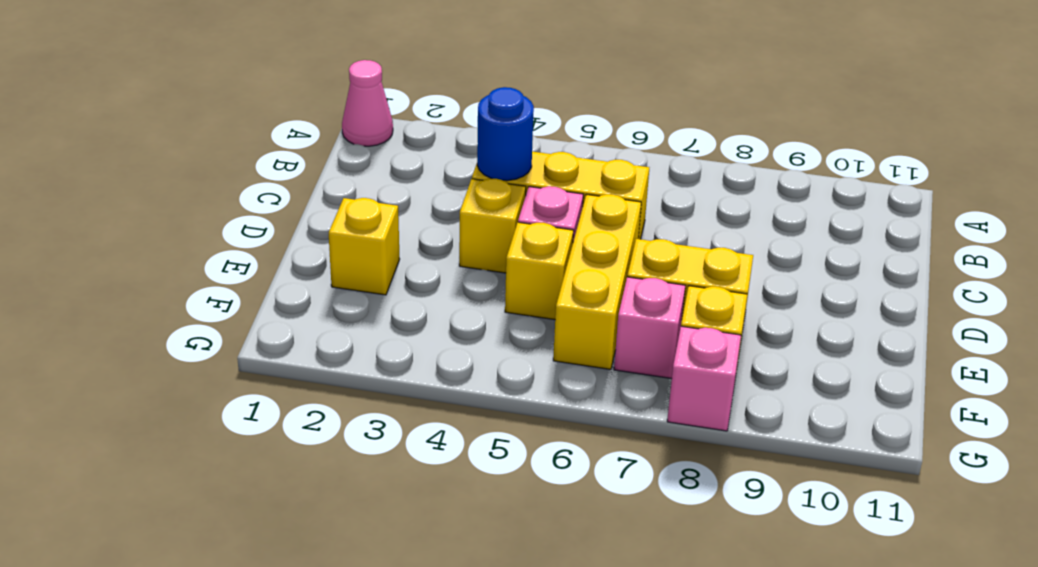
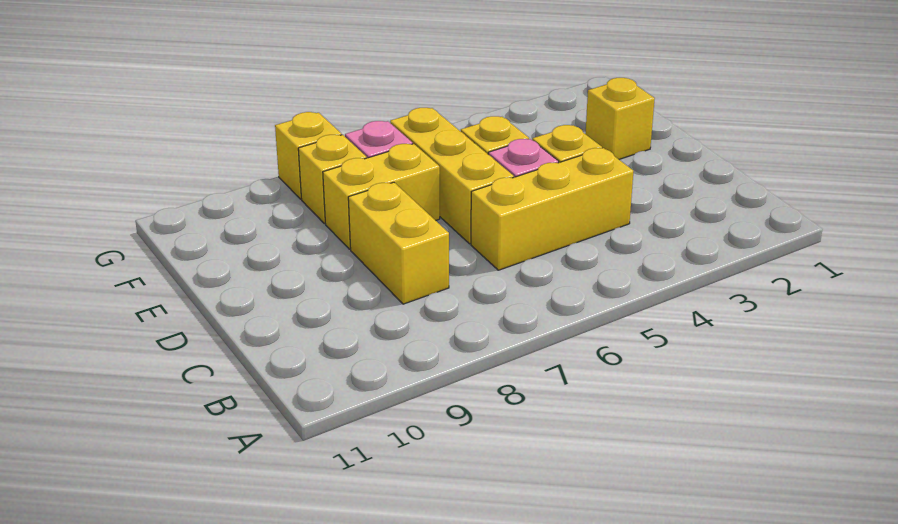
pink 1x1 cone [342,60,393,146] -> none
blue 1x1 round brick [477,87,534,181] -> none
none -> yellow 1x2 brick [348,182,449,304]
pink 1x1 brick [667,326,741,431] -> yellow 1x1 brick [275,112,342,199]

